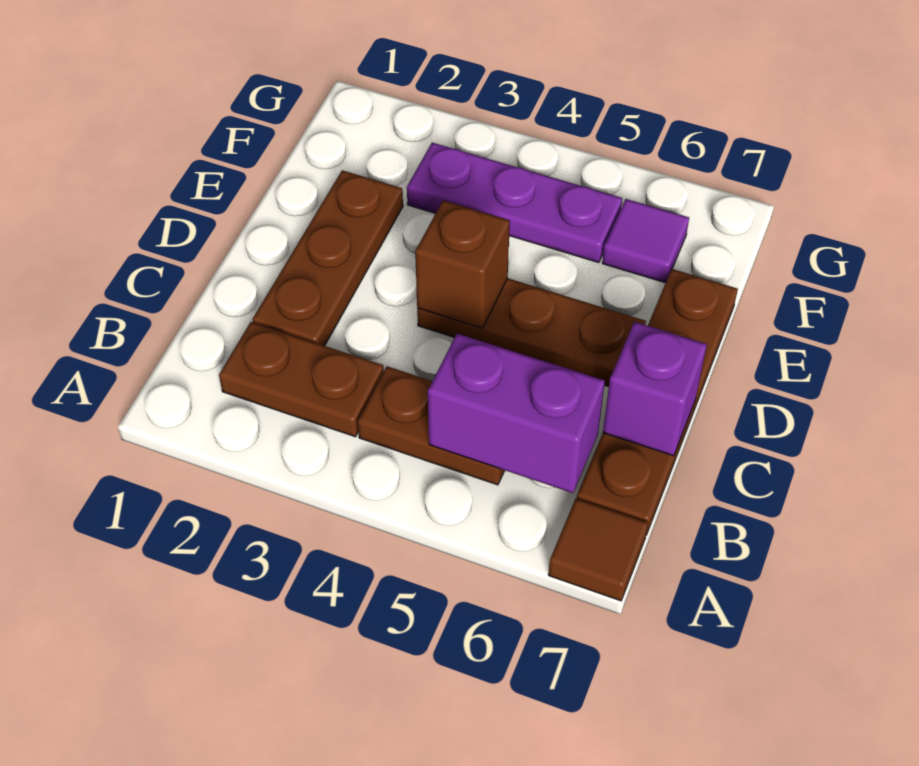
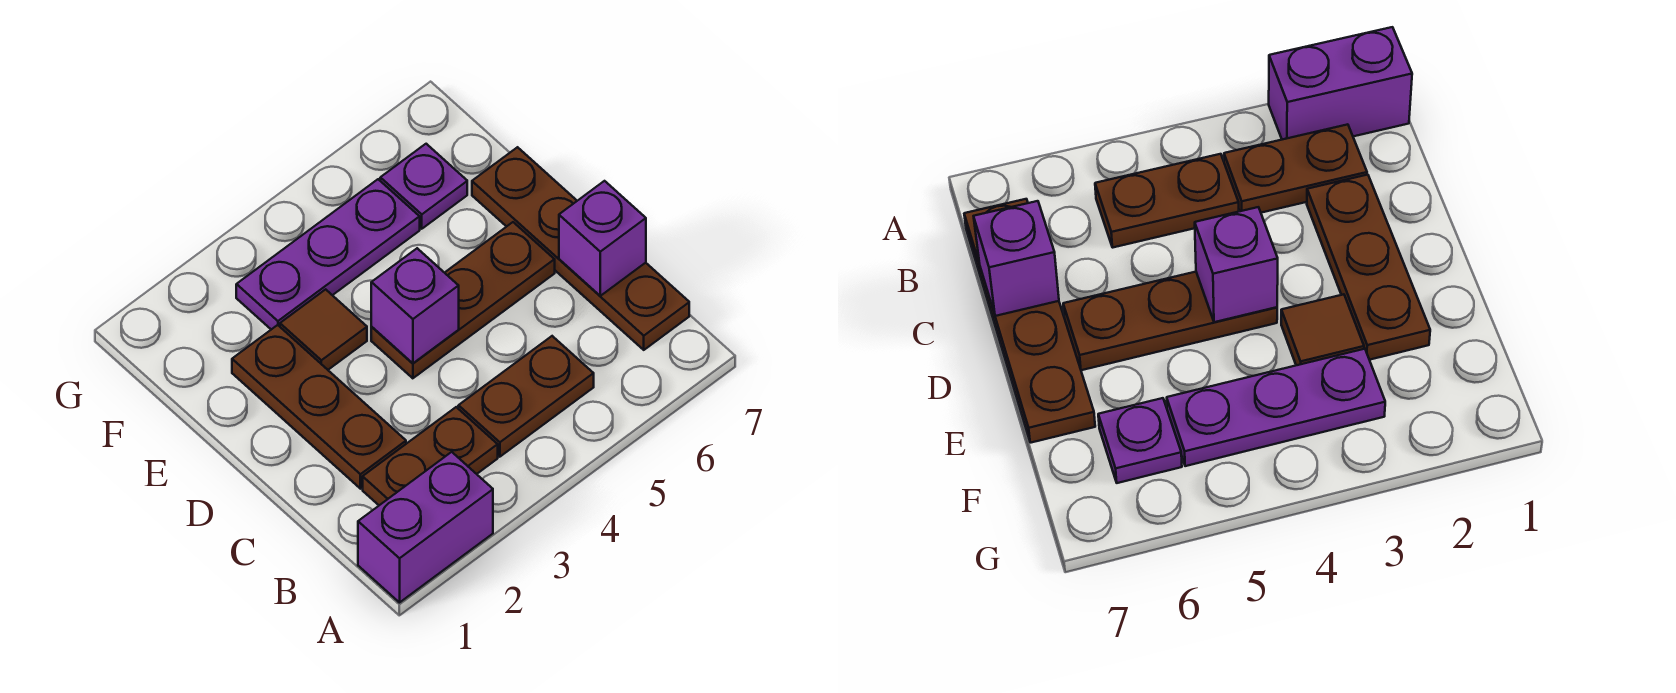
brown 1x1 tile [548,498,648,601] -> brown 1x1 tile moved to [280,289,367,370]
purple 1x2 brick [428,334,605,493] -> purple 1x2 brick moved to [358,452,493,603]
brown 1x1 brick [415,200,510,328] -> purple 1x1 brick [371,248,459,363]
purple 1x1 tile [602,199,689,283] -> purple 1x1 plate [380,144,467,229]

